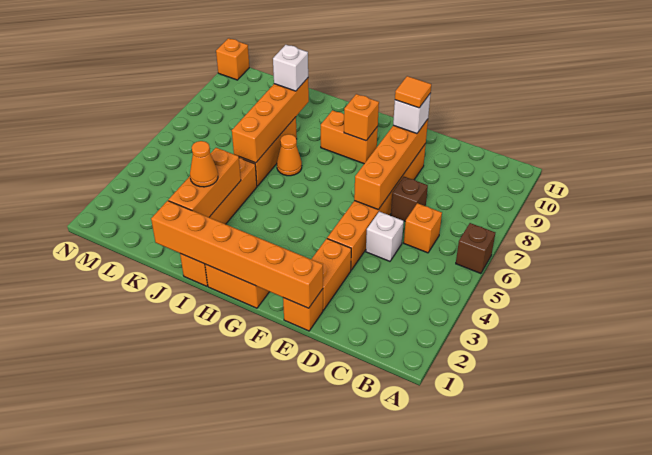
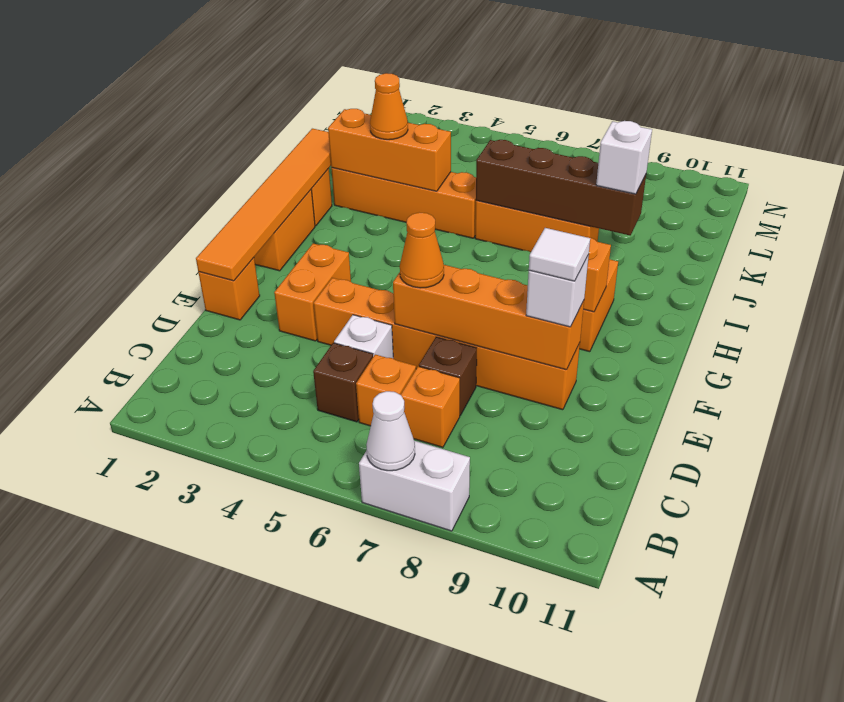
brown 1x1 brick [456,223,495,274] -> brown 1x1 brick moved to [313,343,373,422]
none -> white 1x2 brick [359,441,470,531]
none -> white 1x1 cone [366,391,415,471]
orange 1x6 brick [151,201,323,308] -> orange 1x6 tile [196,129,331,281]
orange 1x2 brick [311,239,351,310] -> orange 1x2 brick turned to [274,243,351,341]
orange 1x1 tile [395,76,431,108] -> white 1x1 tile [529,228,590,281]
orange 1x1 cone [277,134,302,176] -> orange 1x1 cone moved to [400,213,444,288]
orange 1x4 brick [232,78,309,163] -> brown 1x4 brick [476,140,646,235]
orange 1x1 brick [216,38,249,80] -> orange 1x1 brick moved to [401,366,460,447]

